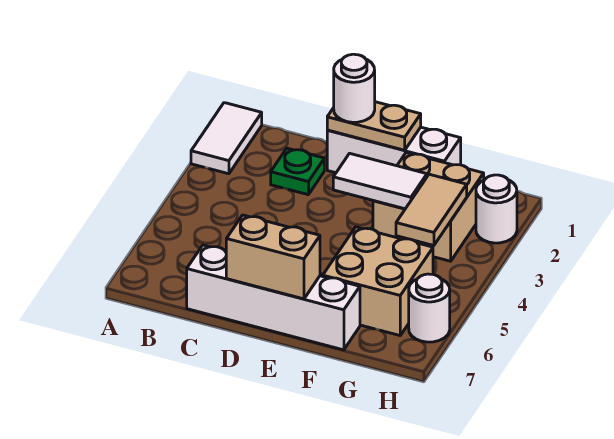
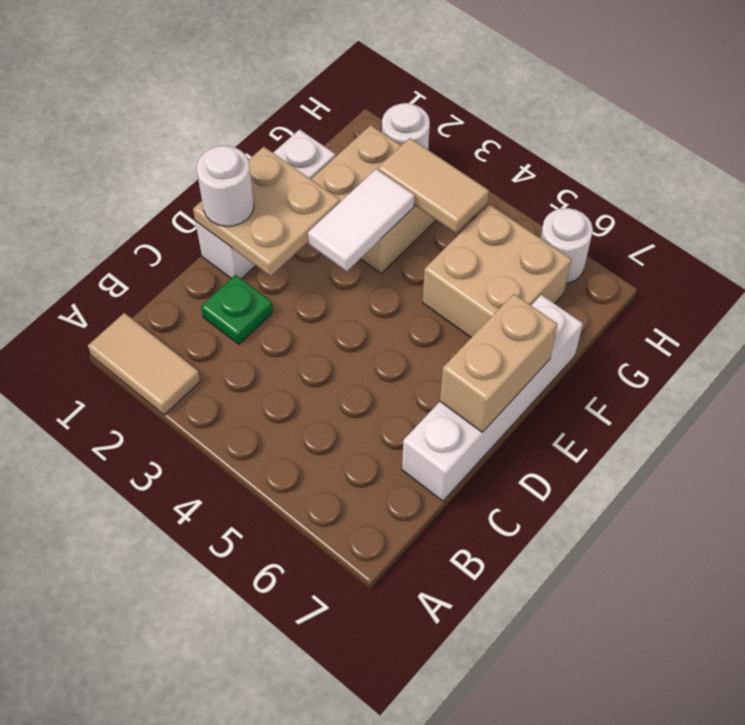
white 1x2 tile [191,103,262,174] -> tan 1x2 tile [88,313,200,415]
tan 1x2 plate [327,102,421,150] -> tan 2x2 plate [193,147,340,276]

